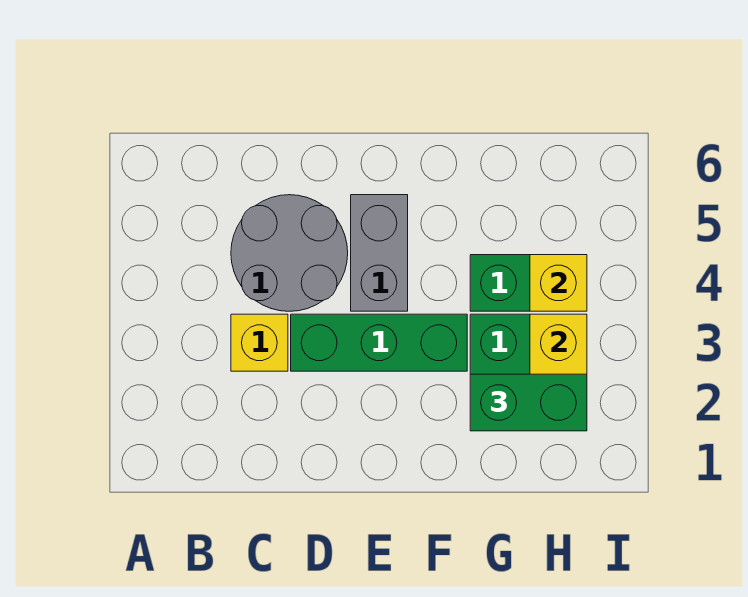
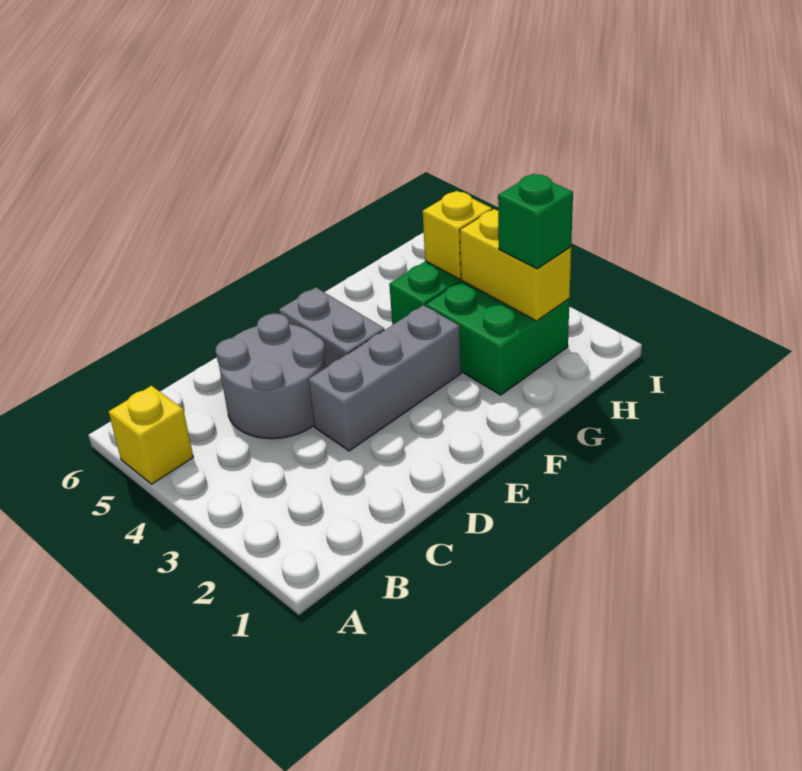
yellow 1x1 brick [231,314,288,371] -> yellow 1x1 brick moved to [109,386,193,484]
green 1x3 brick [291,314,467,371] -> grey 1x3 brick [309,305,461,451]
green 1x2 brick [470,374,587,431] -> green 1x1 brick [498,174,573,269]

